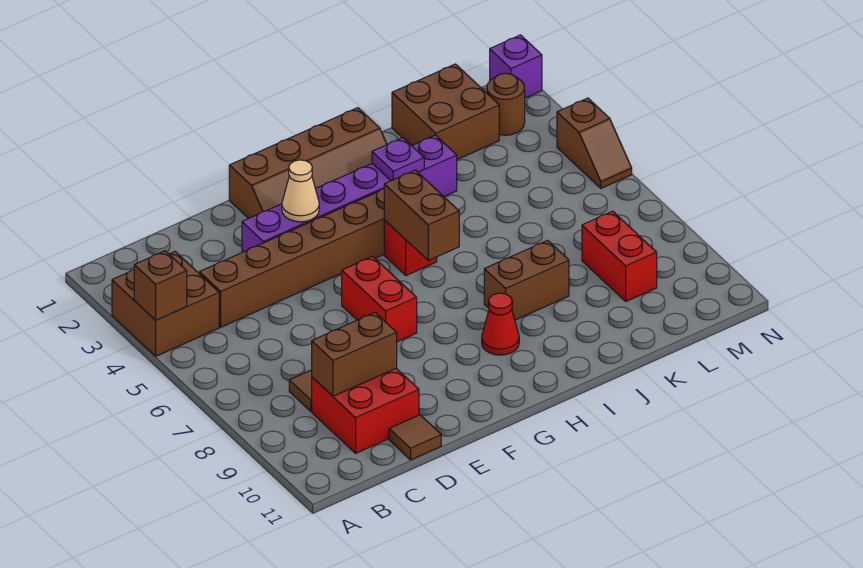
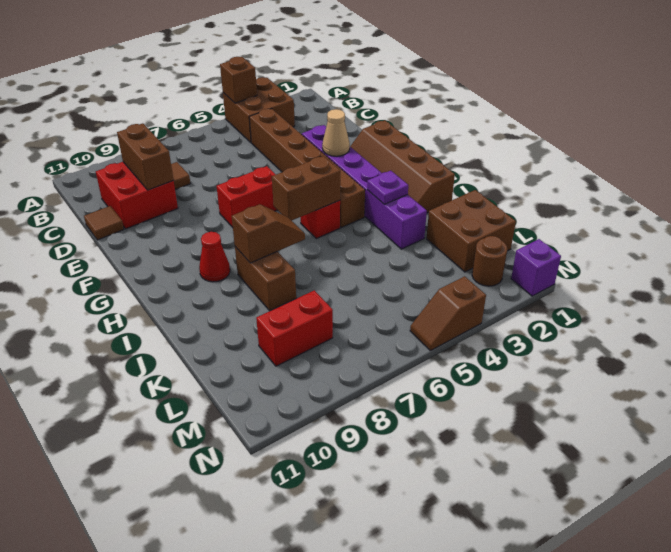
none -> brown 1x2 slope [232,204,305,263]

